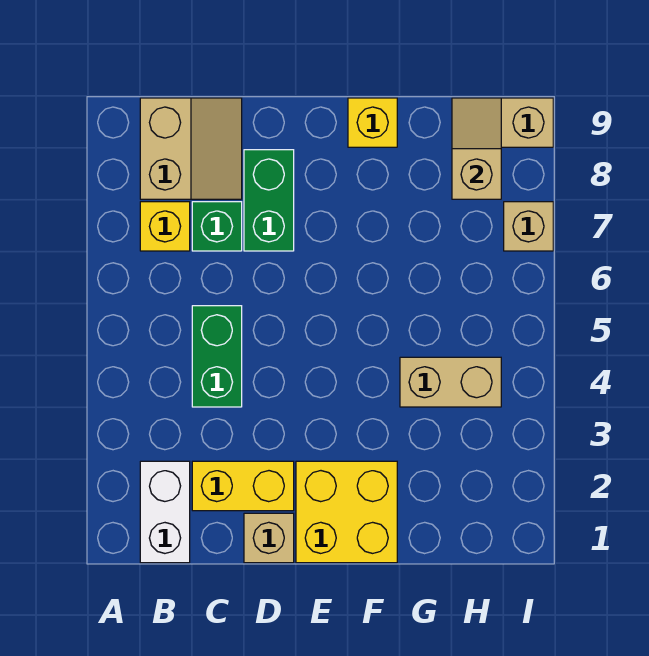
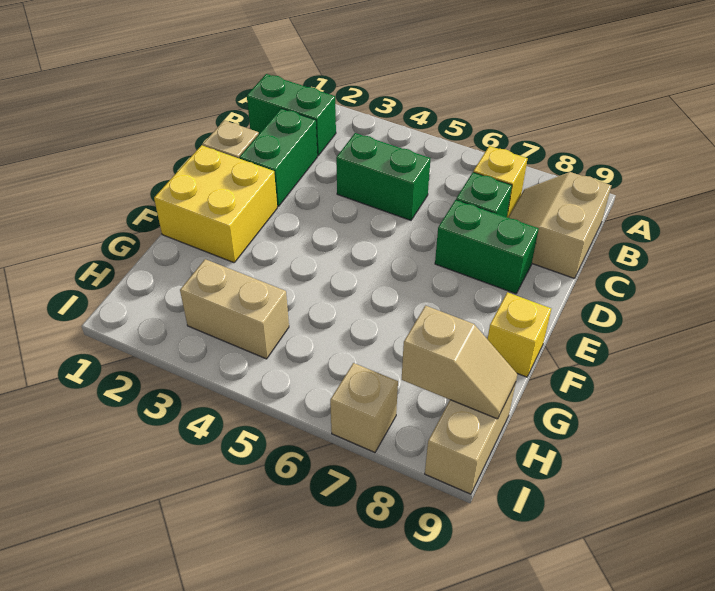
white 1x2 brick [140,461,190,563] -> green 1x2 brick [247,74,336,156]
tan 2x2 slope [140,98,242,199] -> tan 2x2 slope turned to [508,172,612,279]
yellow 1x2 brick [192,461,294,511] -> green 1x2 brick [239,108,317,206]
tan 1x2 brick [400,357,501,407] -> tan 1x2 brick turned to [180,259,289,359]

